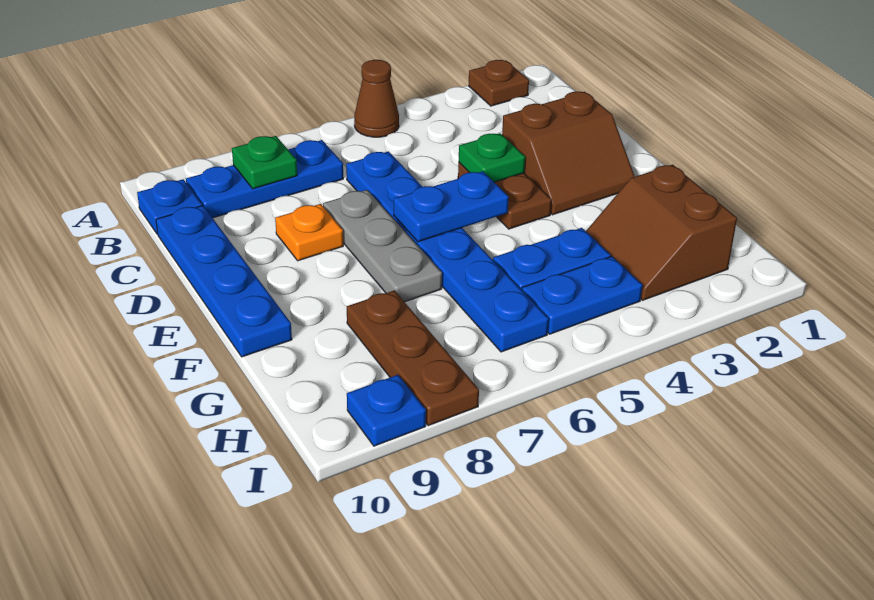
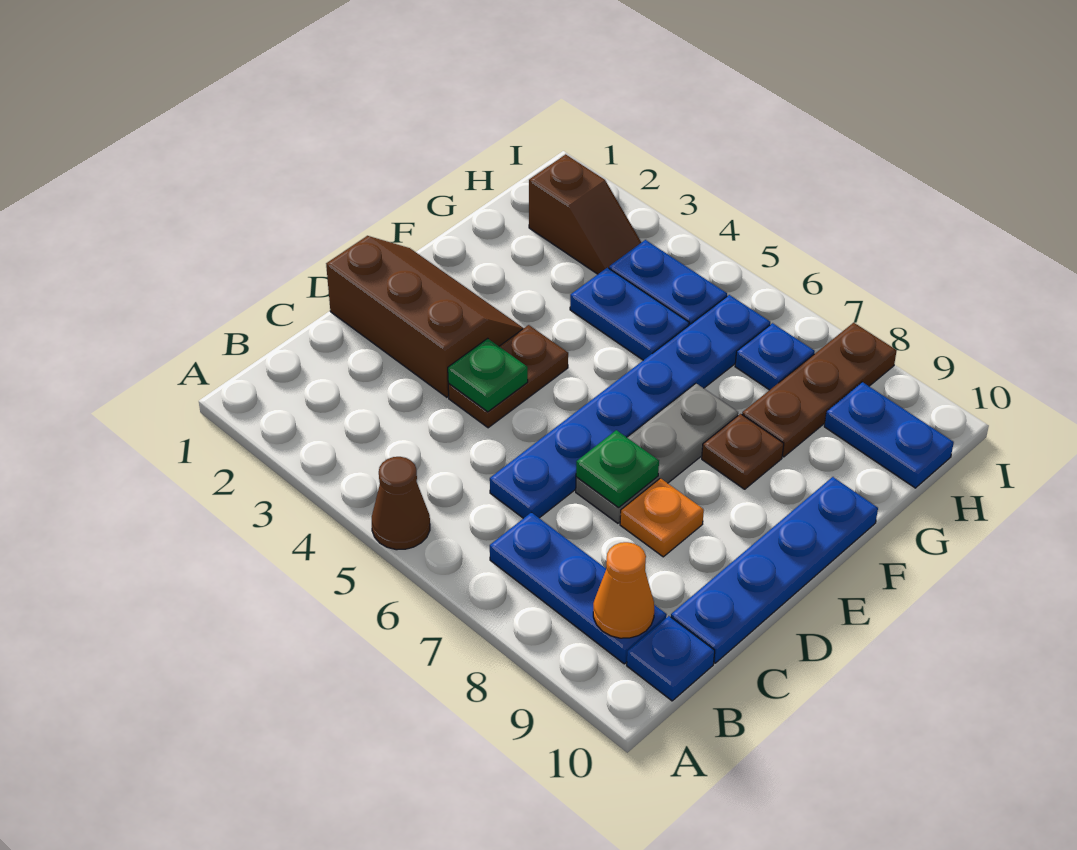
brown 1x1 plate [469,60,529,106] -> brown 1x1 plate moved to [702,414,784,489]
green 1x1 plate [232,136,297,189] -> green 1x1 plate moved to [576,430,659,508]
none -> orange 1x1 cone [593,542,654,638]
brown 2x2 slope [502,92,635,215] -> brown 2x3 slope [326,236,524,397]
blue 1x2 plate [394,171,509,242] -> blue 1x2 plate moved to [824,382,954,488]
brown 2x2 slope [586,165,737,300] -> brown 1x2 slope [529,154,642,274]
blue 1x1 plate [347,375,426,446] -> blue 1x1 plate moved to [735,323,815,390]

